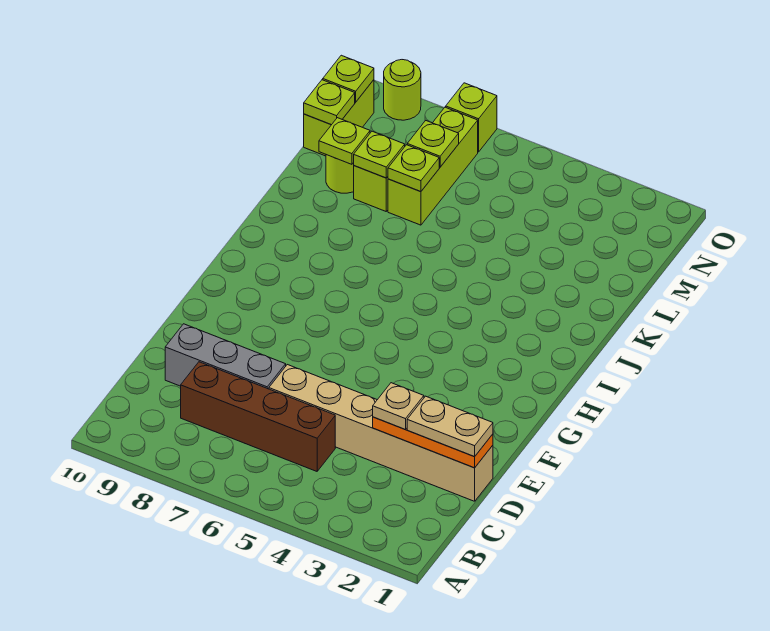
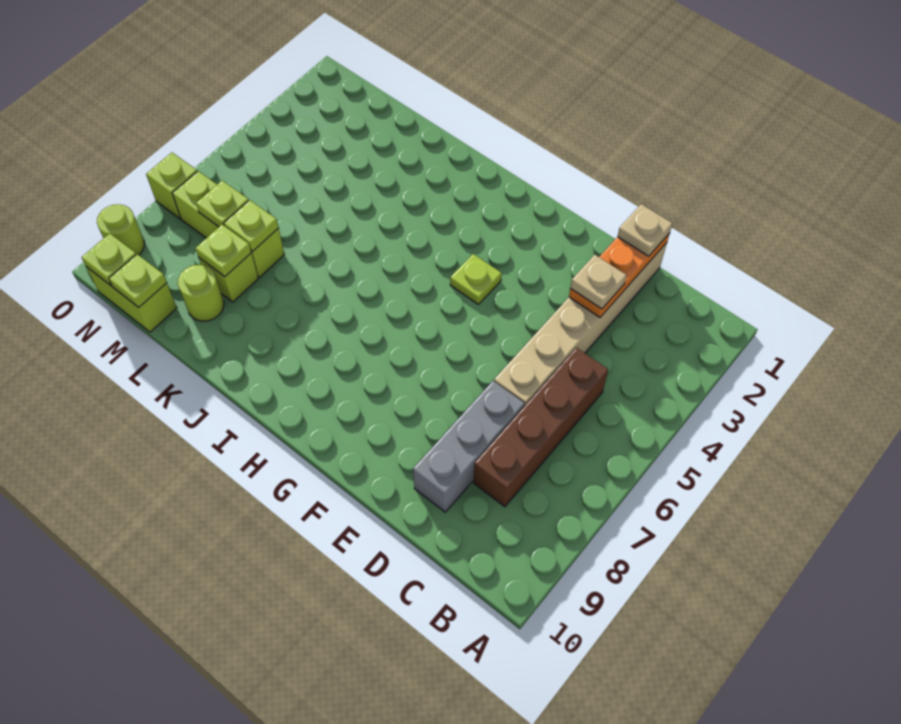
tan 1x2 plate [407,396,493,457] -> tan 1x1 plate [618,204,672,256]
lime 1x1 plate [319,118,370,164] -> lime 1x1 plate moved to [450,254,502,305]

